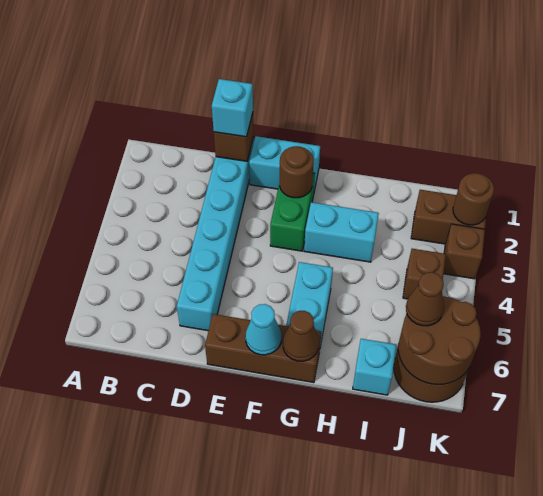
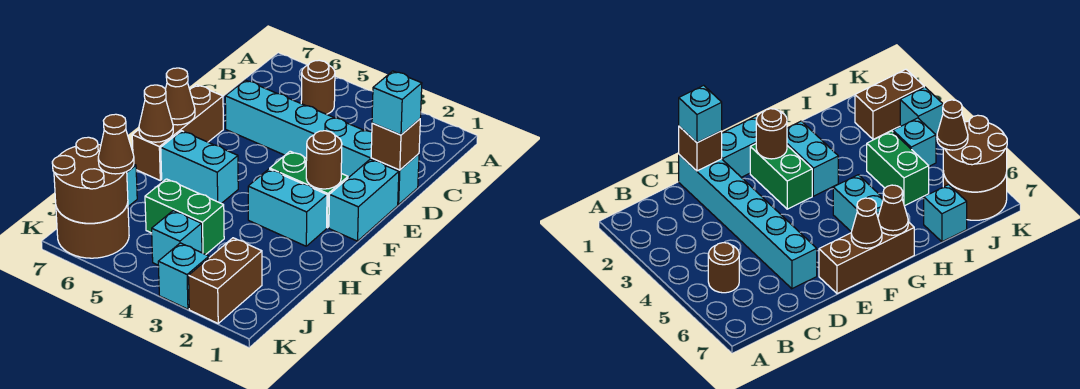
cyan 1x1 cone [245,304,281,355] -> brown 1x1 cone [165,68,195,125]
cyan 1x2 brick [304,202,379,262] -> cyan 1x2 brick turned to [248,169,327,246]
none -> green 1x2 brick [145,179,224,255]
brown 1x1 brick [403,249,446,299] -> cyan 1x1 brick [152,211,202,265]
brown 1x1 round brick [453,173,494,225] -> brown 1x1 round brick moved to [301,60,335,114]
brown 1x1 brick [444,224,485,279] -> cyan 1x1 brick [158,243,209,309]

